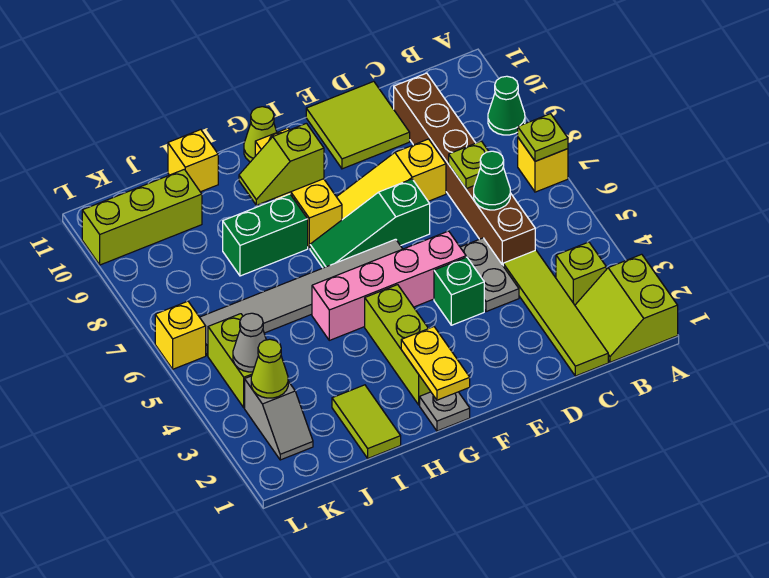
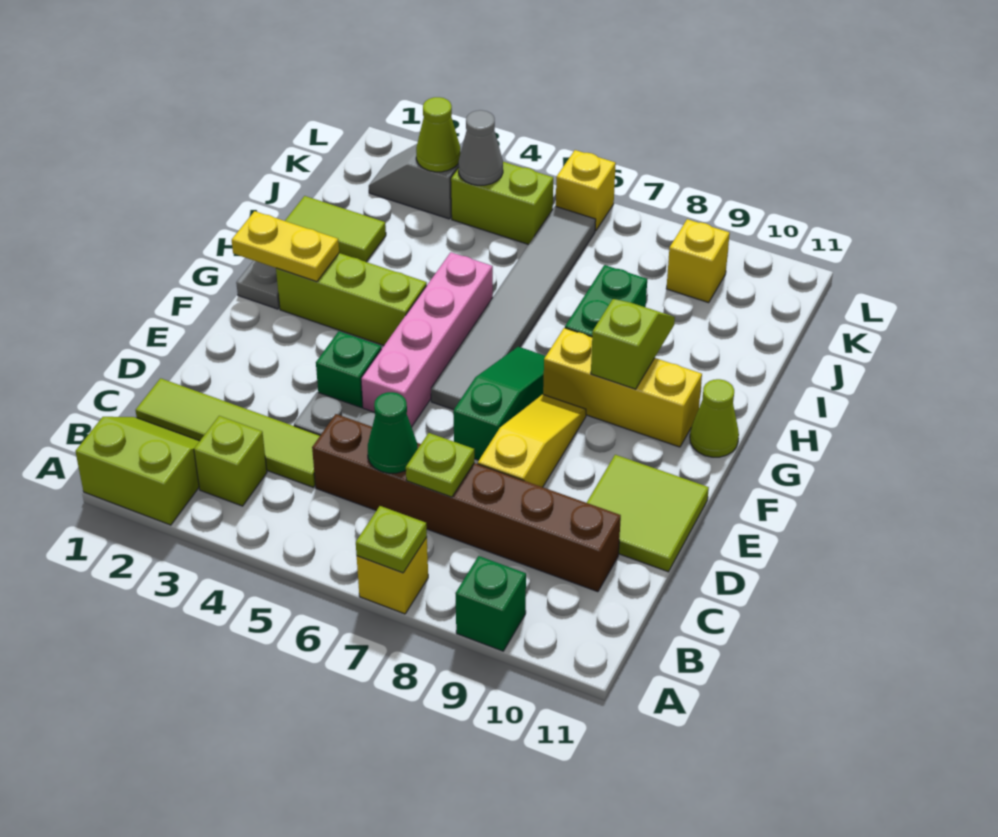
green 1x1 cone [488,76,525,135] -> green 1x1 brick [455,556,526,651]
yellow 1x1 brick [168,130,218,192] -> yellow 1x1 brick moved to [666,219,730,303]
lime 1x3 brick [82,169,202,265] -> none

